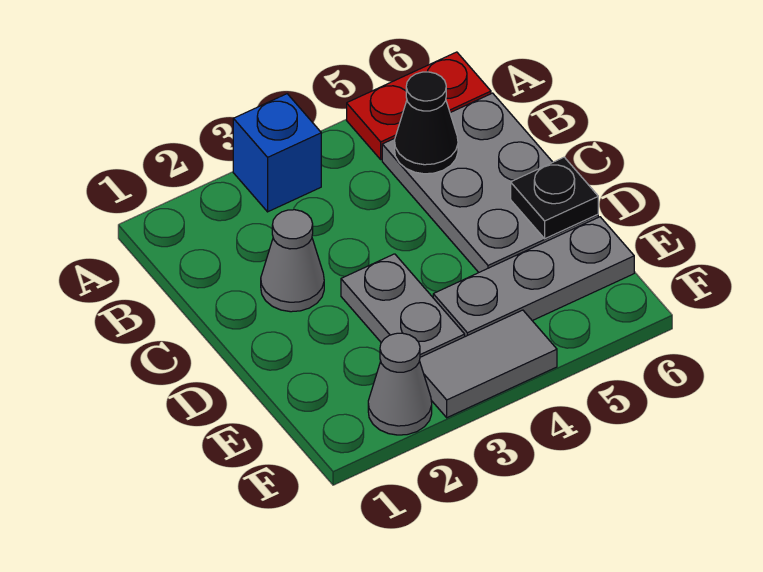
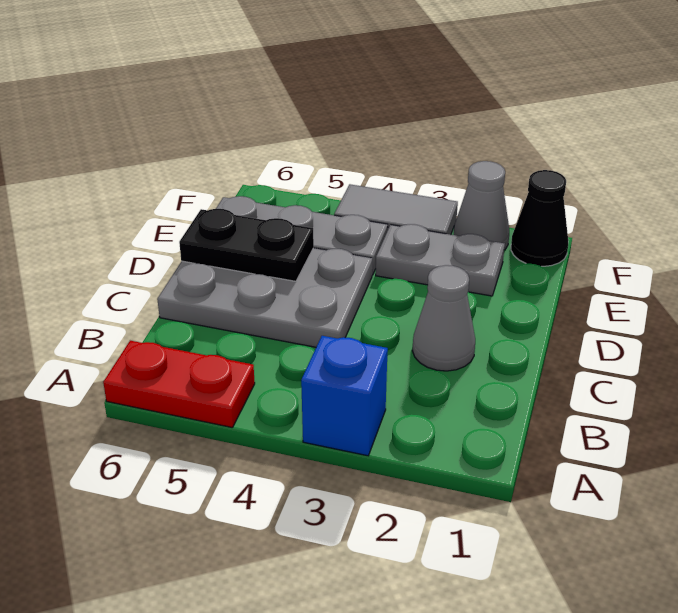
grey 2x3 plate [382,93,598,272] -> grey 2x3 plate turned to [157,248,372,347]
black 1x1 cone [395,72,458,174] -> black 1x1 cone moved to [511,170,568,266]
grey 1x2 plate [341,254,465,357] -> grey 1x2 plate turned to [376,224,505,296]
black 1x1 plate [511,157,598,239] -> black 1x2 plate [179,209,314,281]

